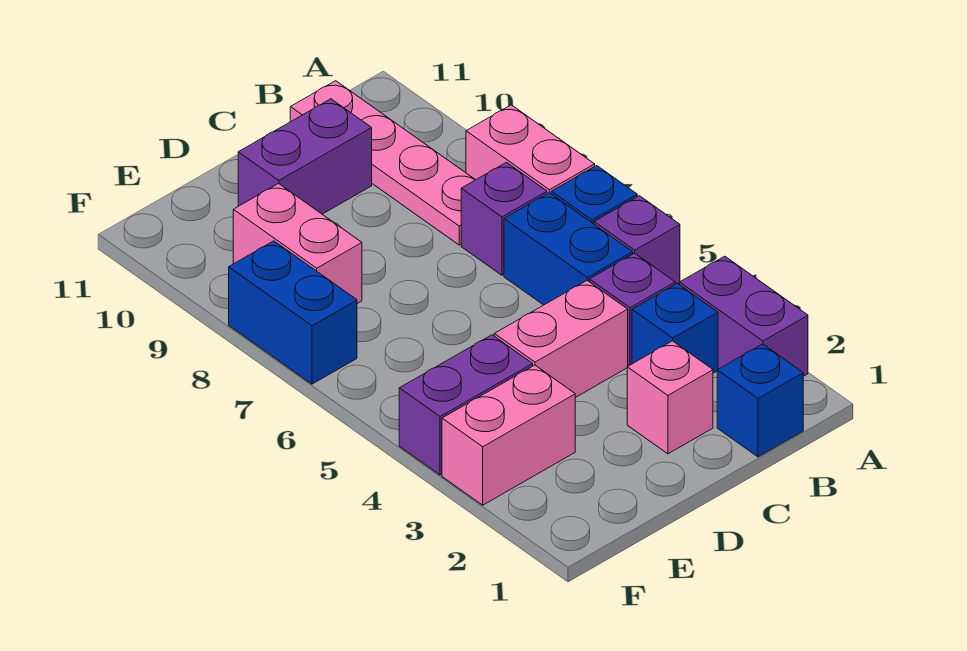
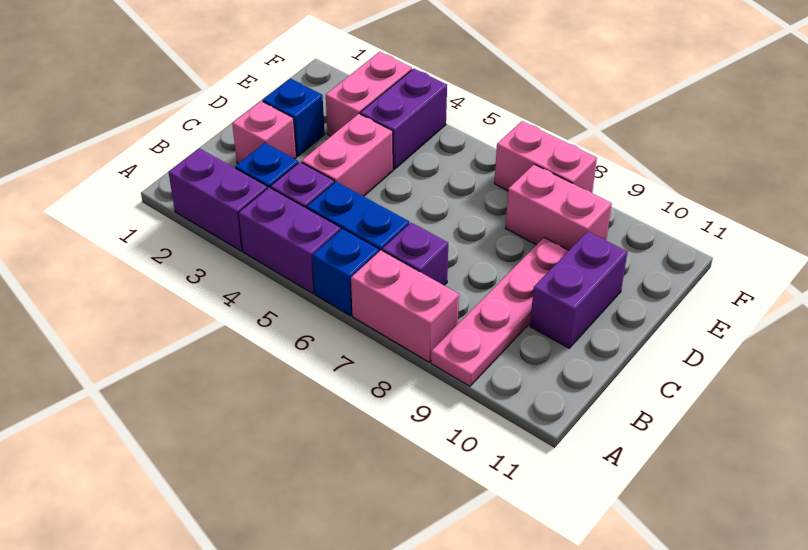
purple 1x1 brick [594,196,680,284] -> purple 1x2 brick [239,188,341,293]
blue 1x1 brick [717,344,803,457] -> blue 1x1 brick moved to [263,78,325,156]
pink 1x4 plate [290,81,475,245] -> pink 1x4 plate turned to [431,238,569,386]
blue 1x2 brick [229,241,357,384] -> pink 1x2 brick [494,121,597,193]

